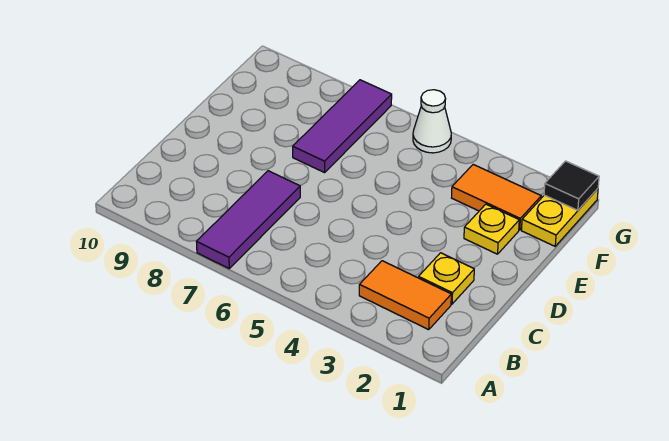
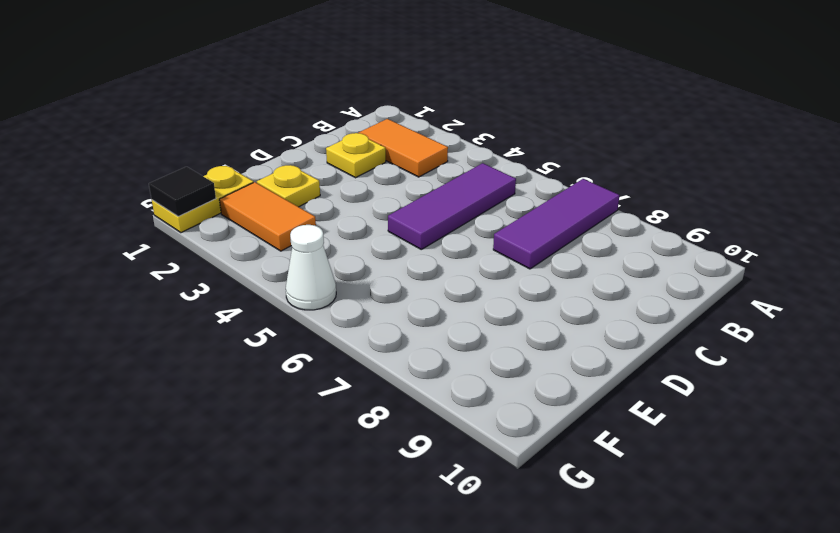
purple 1x3 tile [293,80,392,173] -> purple 1x3 tile moved to [388,163,516,249]

